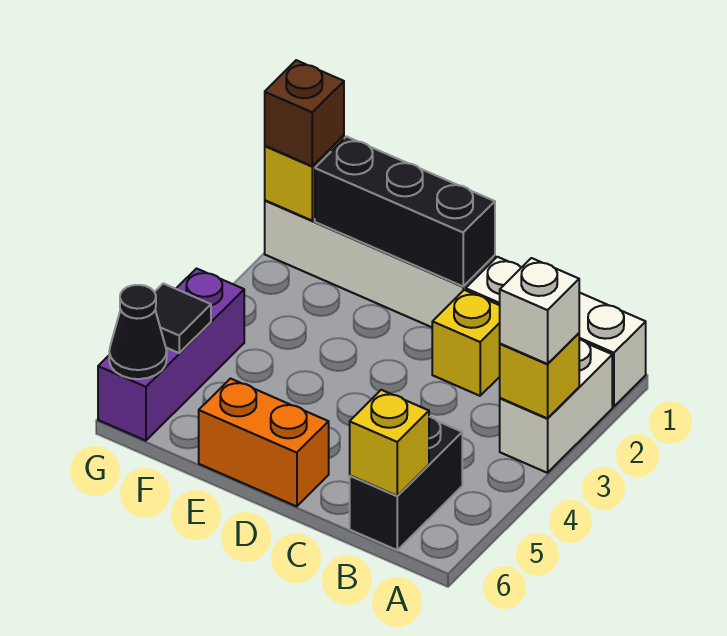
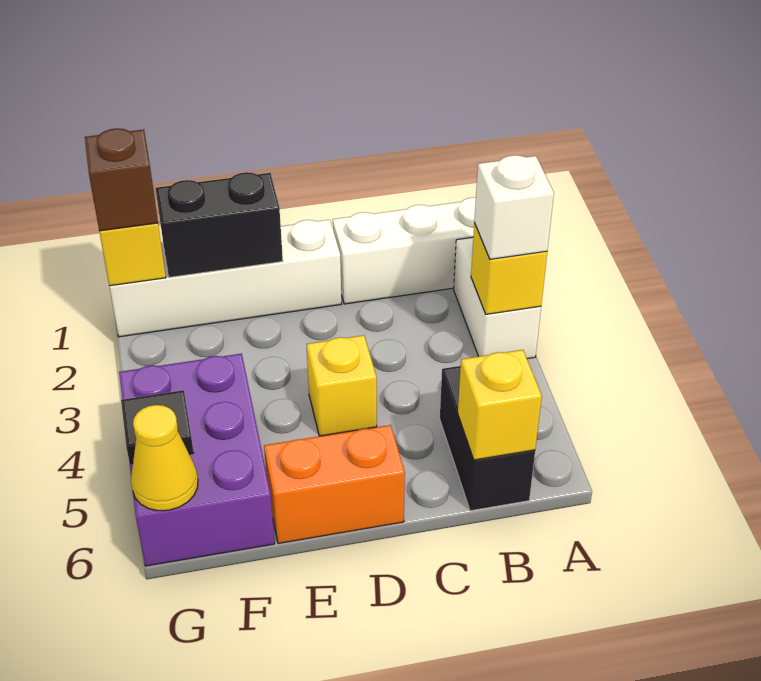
yellow 1x1 brick [432,290,500,396] -> yellow 1x1 brick moved to [306,335,377,436]
black 1x3 brick [315,137,495,286] -> black 1x2 brick [156,172,283,277]
purple 1x3 brick [98,269,244,441] -> purple 2x3 brick [119,354,275,566]
black 1x1 cone [109,285,167,379] -> yellow 1x1 cone [131,405,198,511]

